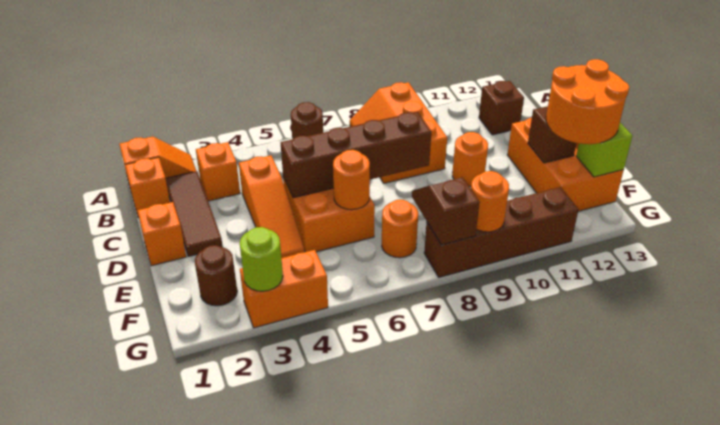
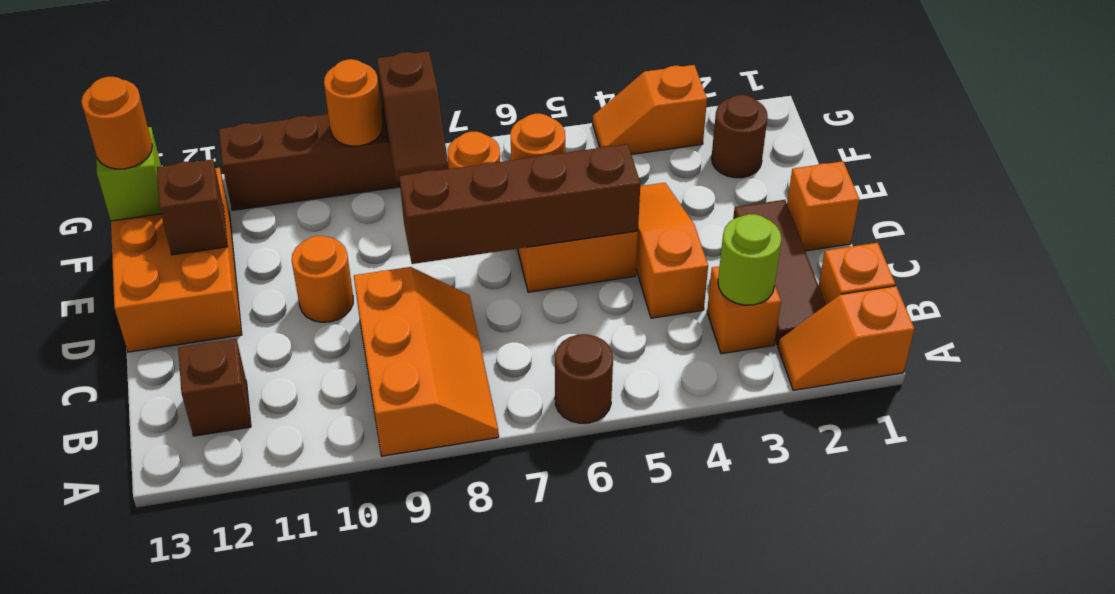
orange 2x2 round brick [546,59,629,144] -> orange 1x1 round brick [81,77,152,169]
orange 1x2 brick [240,250,328,328] -> orange 1x2 slope [593,65,707,154]
lime 1x1 round brick [240,227,283,291] -> lime 1x1 round brick moved to [718,214,781,305]

